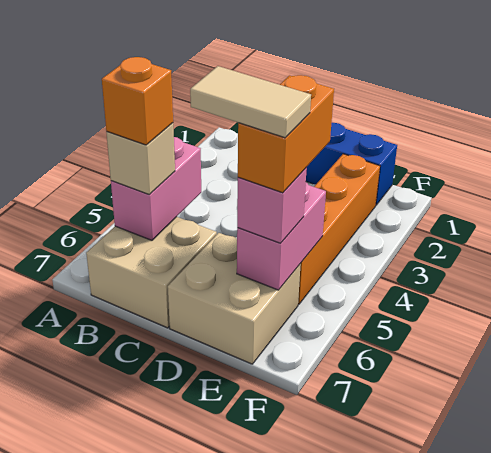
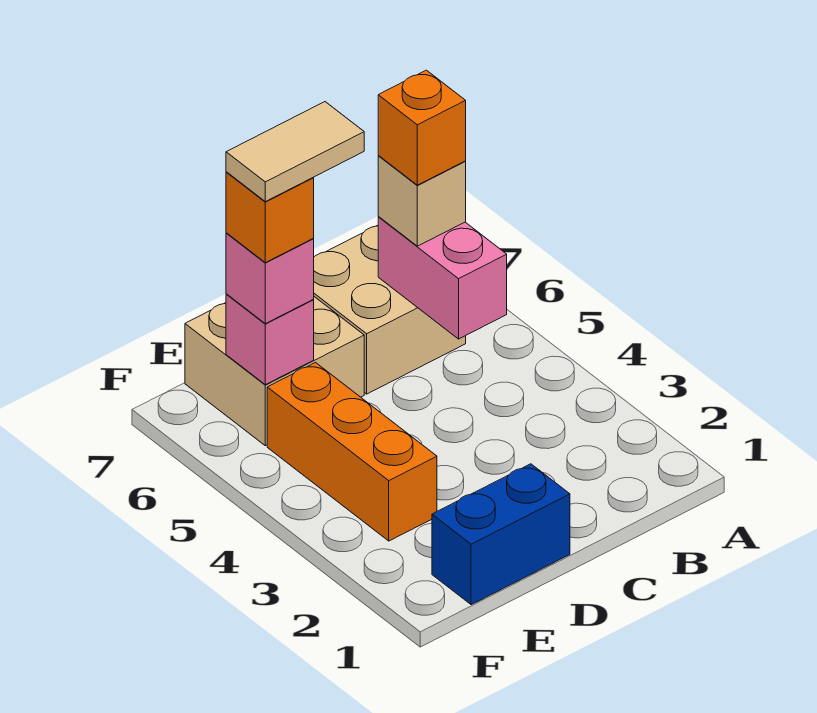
orange 1x4 brick [298,154,380,304] -> orange 1x3 brick [267,363,437,541]
pink 1x2 brick [237,183,326,290] -> pink 1x1 brick [226,294,314,385]
orange 1x2 brick [238,75,334,193] -> orange 1x1 brick [226,172,314,263]

